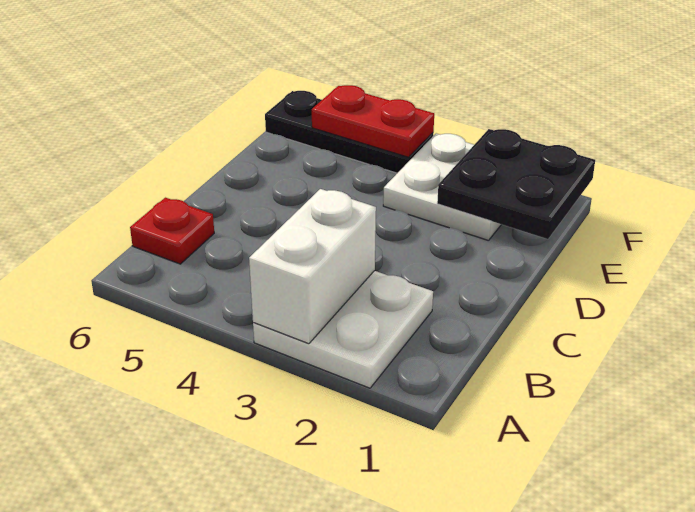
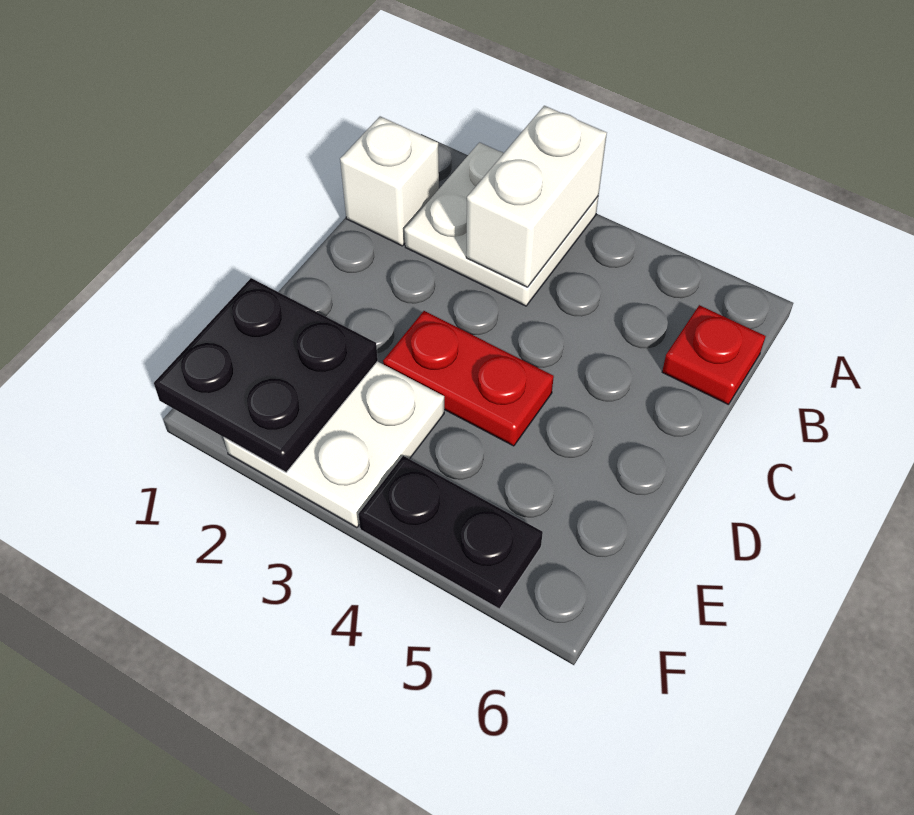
none -> white 1x1 brick [340,116,439,246]
black 1x3 plate [265,91,433,173] -> black 1x2 plate [358,456,543,609]
red 1x2 plate [312,85,434,157] -> red 1x2 plate moved to [383,311,554,446]

